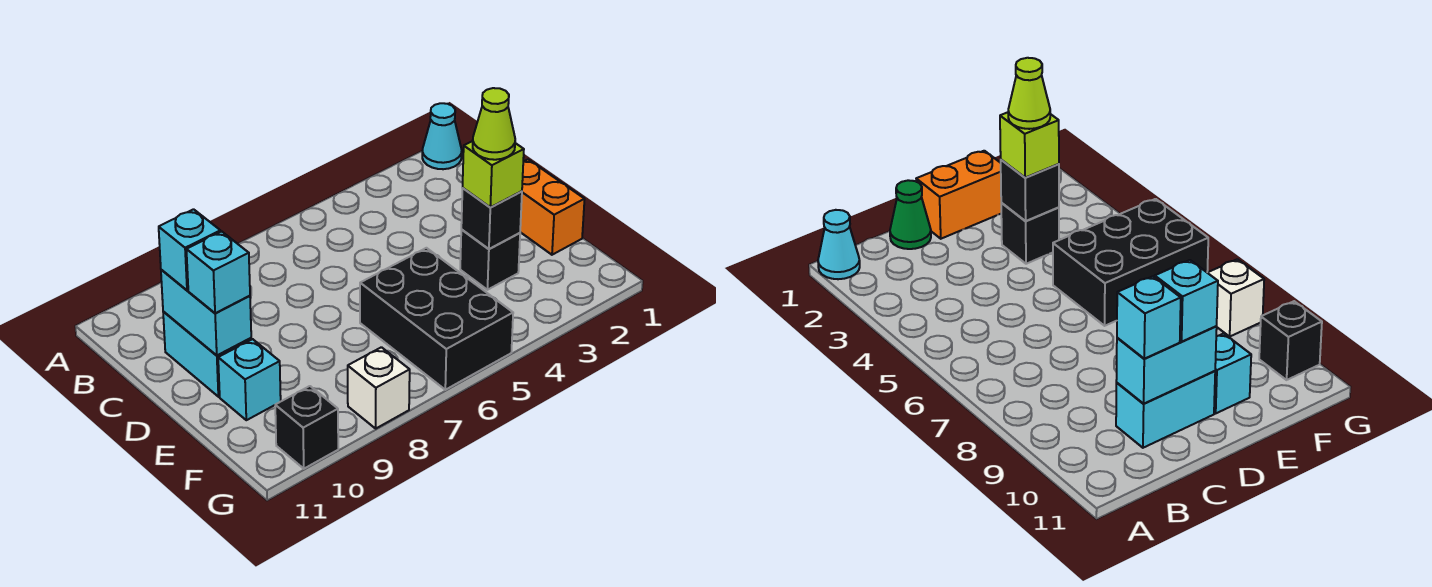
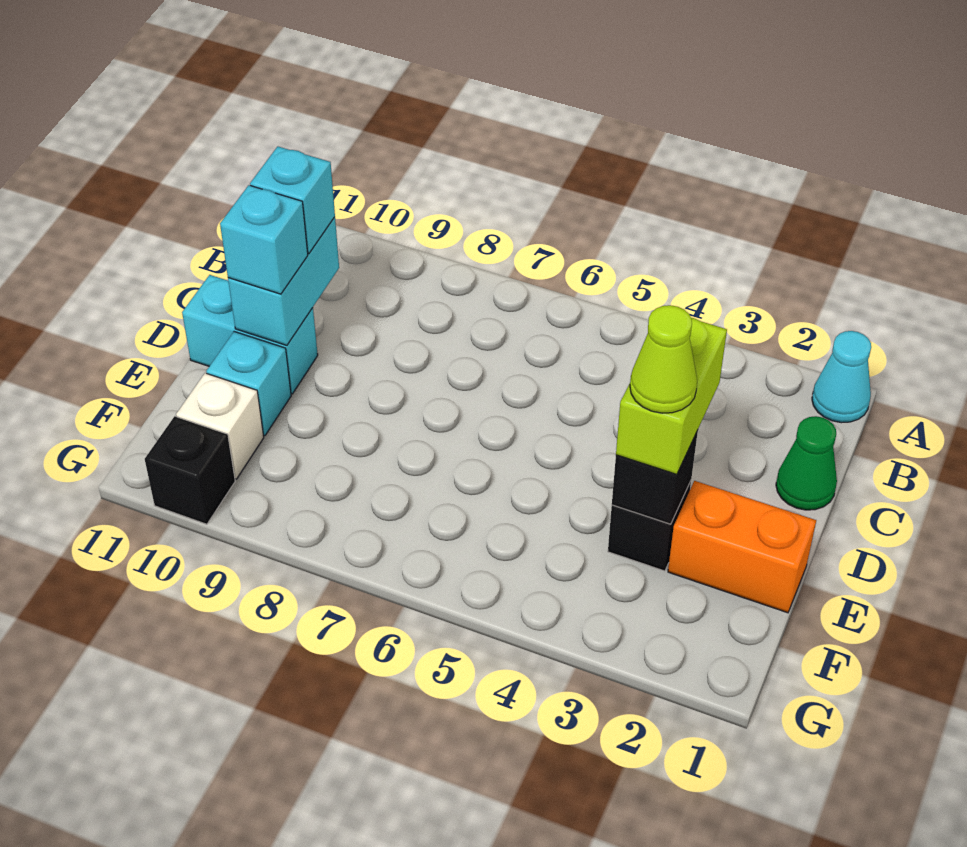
cyan 1x2 brick [163,311,251,397] -> cyan 1x2 brick turned to [182,275,318,394]
orange 1x2 brick [520,160,585,255] -> orange 1x2 brick turned to [668,481,816,613]
lime 1x1 brick [463,141,524,207] -> lime 1x2 brick [616,318,727,474]
black 2x3 brick [360,248,513,390] -> none
white 1x1 brick [348,347,410,428] -> white 1x1 brick moved to [176,373,264,479]

